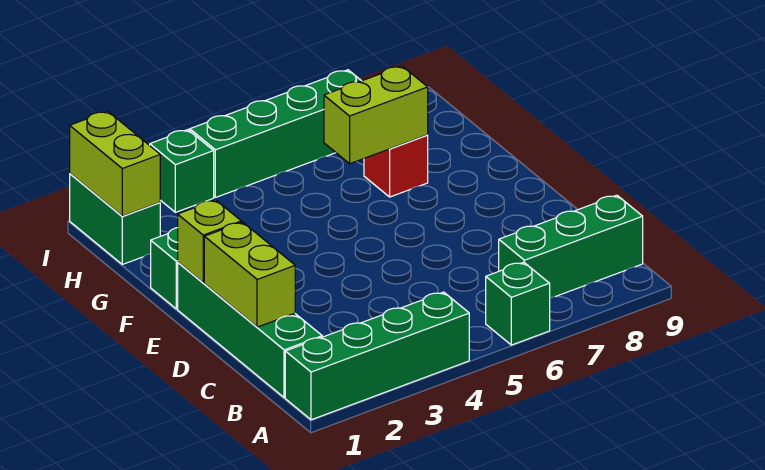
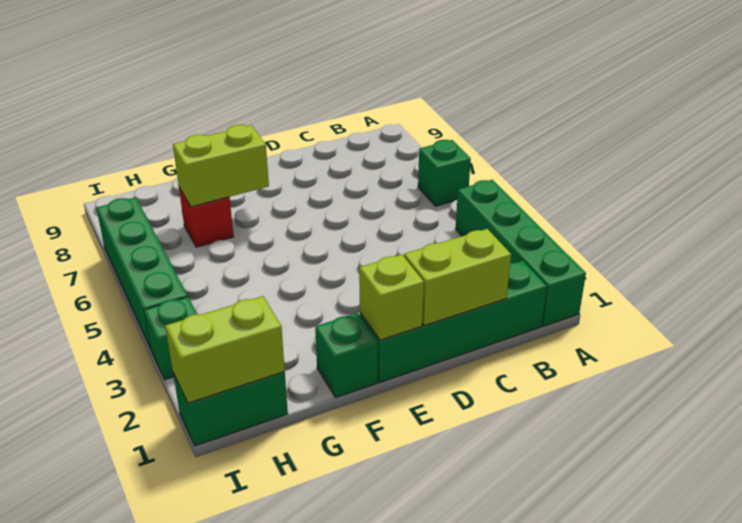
green 1x3 brick [499,195,643,298] -> none
lime 1x2 brick [324,66,428,164] -> lime 1x2 brick turned to [173,125,269,207]

